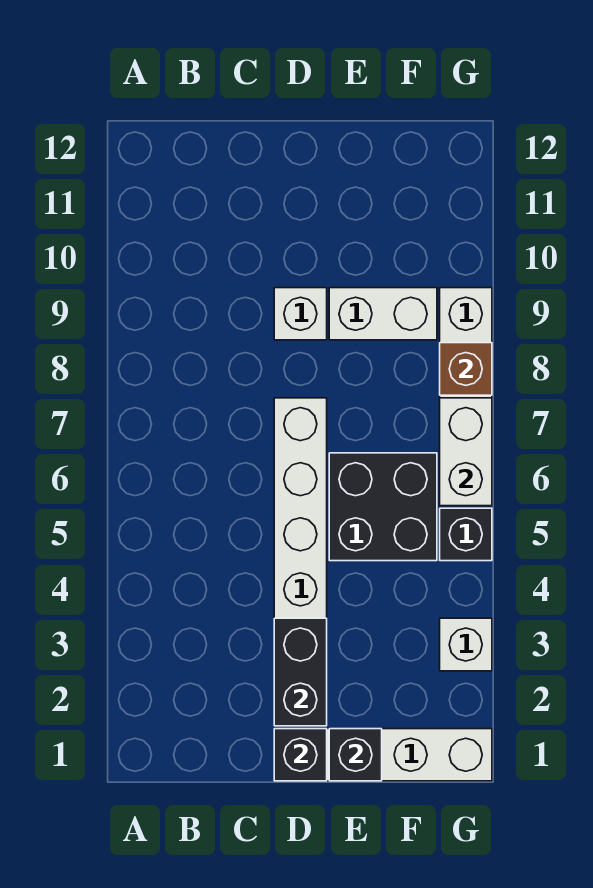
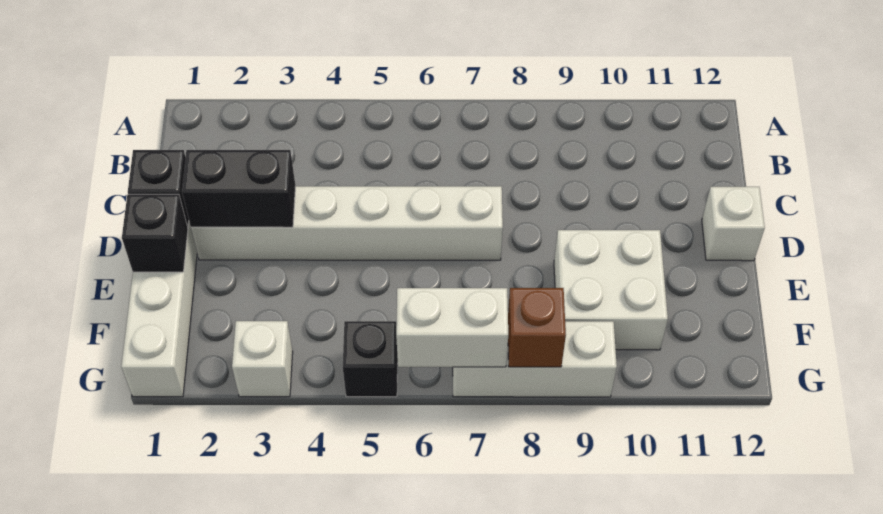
white 1x1 brick [274,288,327,340] -> white 1x1 brick moved to [702,187,765,261]
black 2x2 brick [329,453,437,561] -> none
white 1x2 brick [329,288,437,340] -> white 2x2 brick [554,230,668,350]

